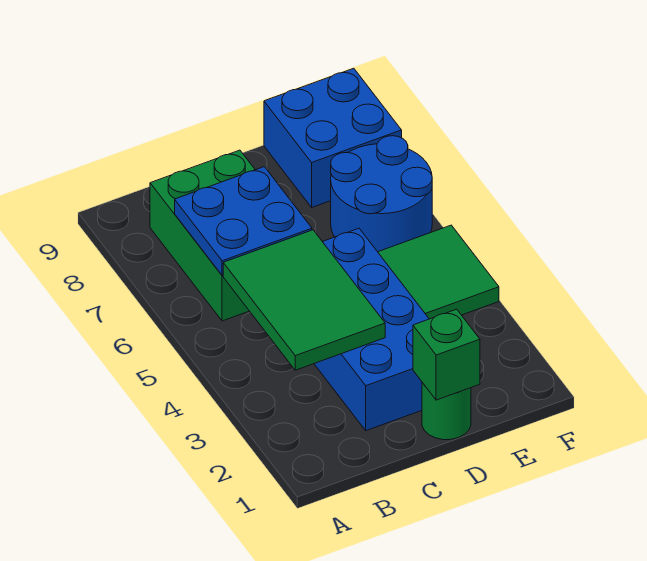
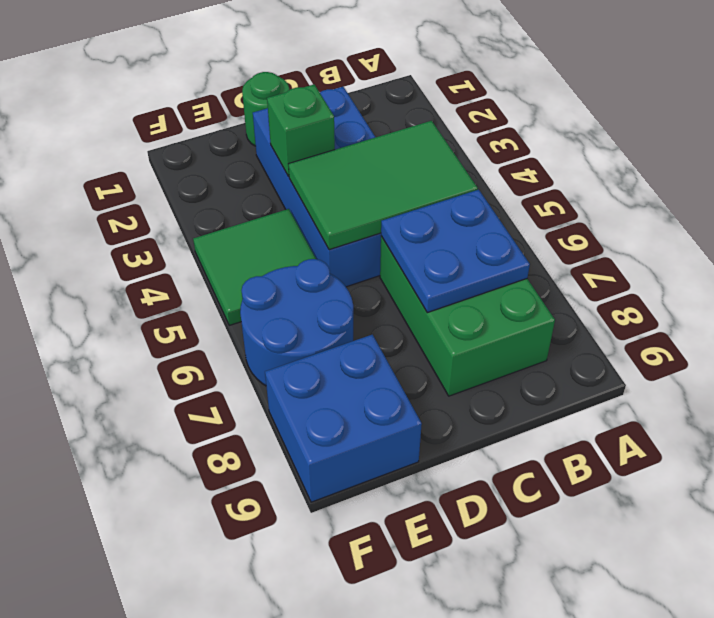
green 2x3 tile [223,230,385,370] -> green 2x3 tile turned to [289,121,478,250]
green 1x1 brick [413,309,480,400] -> green 1x1 brick moved to [267,84,335,177]

